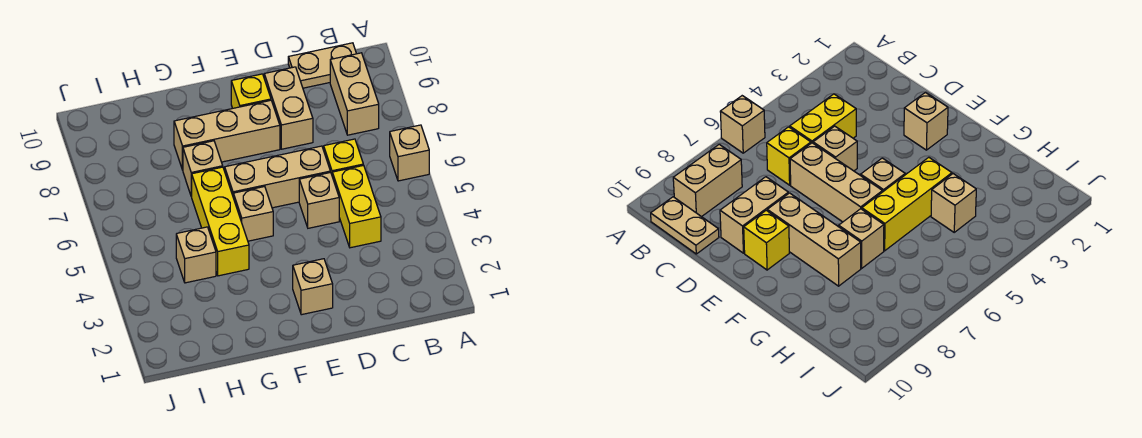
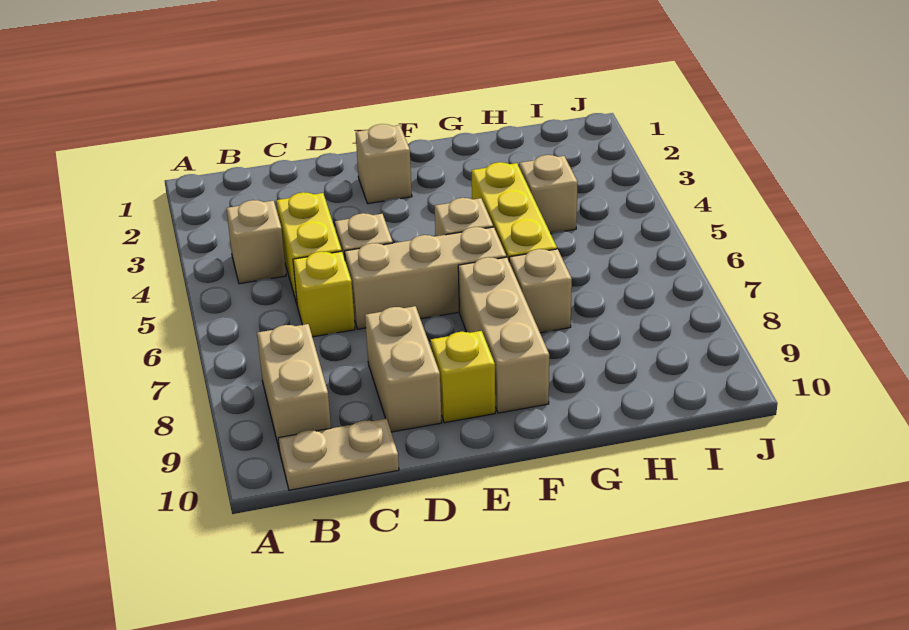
tan 1x1 brick [390,125,429,181] -> tan 1x1 brick moved to [226,200,286,284]
tan 1x3 brick [174,100,280,170] -> tan 1x3 brick turned to [458,257,549,413]

